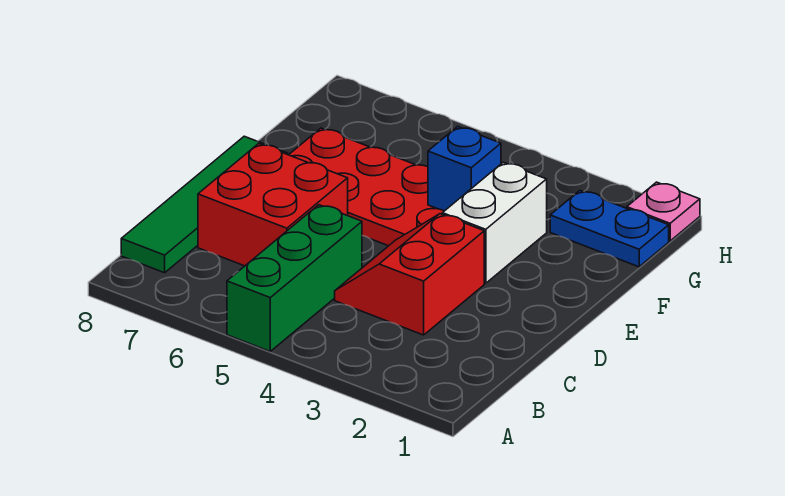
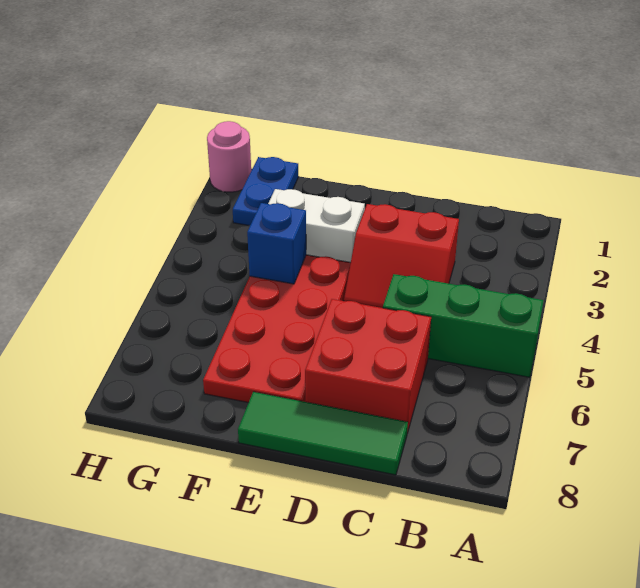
green 1x4 tile [121,136,288,273] -> green 1x3 tile [238,392,408,475]
pink 1x1 plate [627,182,700,241] -> pink 1x1 round brick [207,121,251,192]

